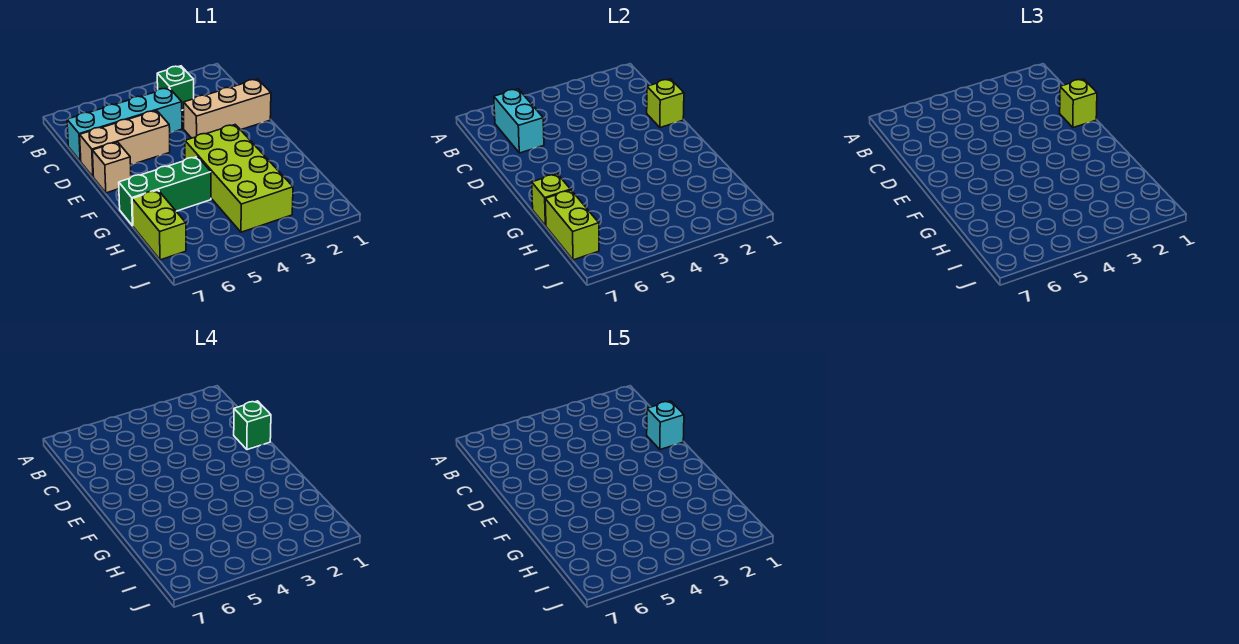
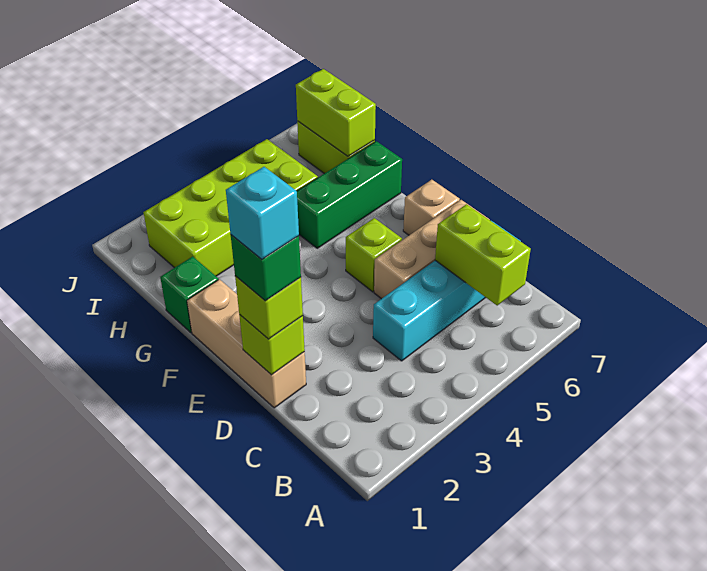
green 1x1 brick [157,66,194,110] -> green 1x1 brick moved to [160,256,218,332]
cyan 1x2 brick [494,89,544,153] -> lime 1x2 brick [435,204,531,305]
tan 1x3 brick [184,79,271,138] -> tan 1x3 brick turned to [187,279,306,408]
lime 2x4 brick [185,125,293,232] -> lime 2x4 brick turned to [144,139,318,276]
lime 1x1 brick [532,174,571,226] -> lime 1x1 brick moved to [346,218,402,292]

